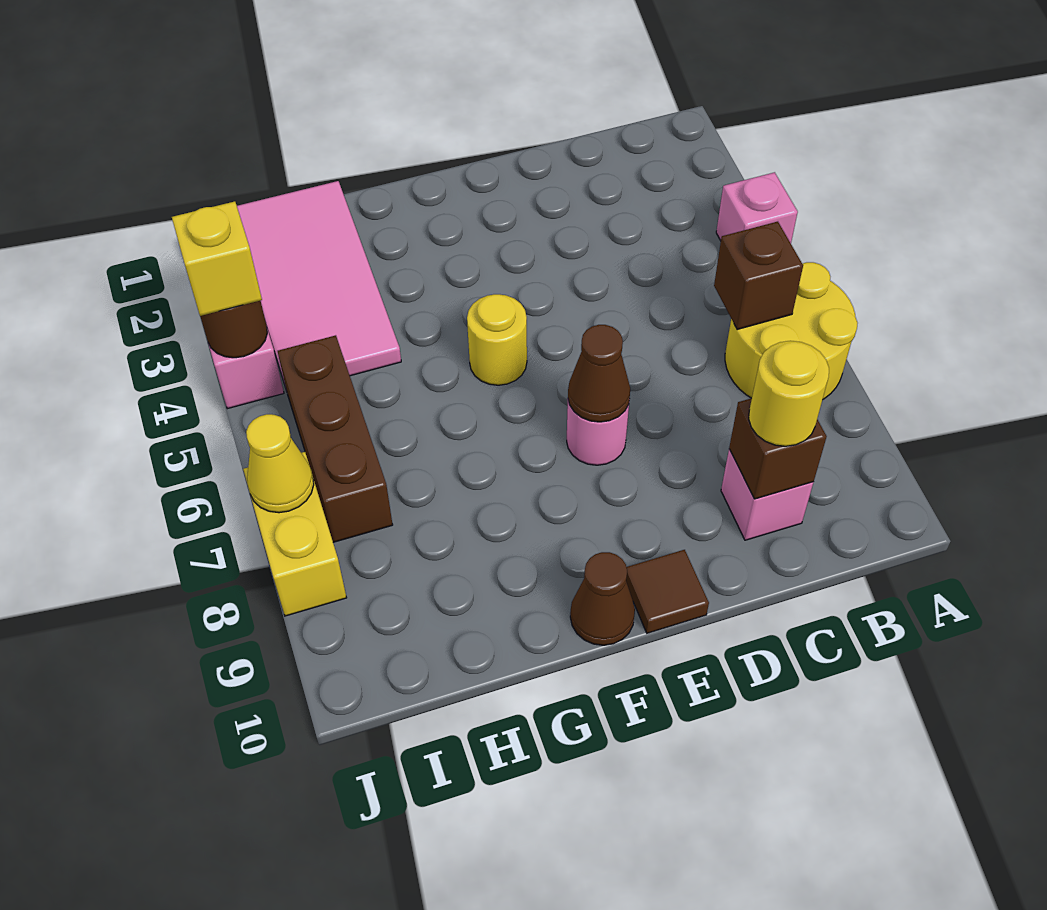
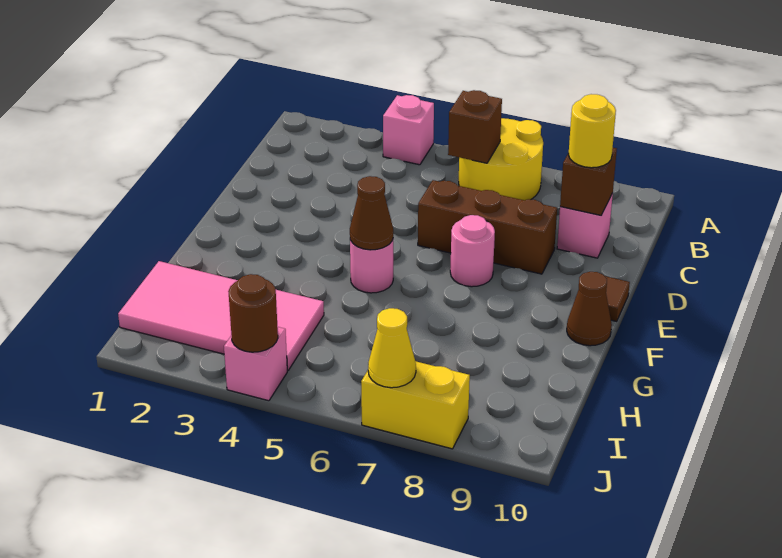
brown 1x1 cone [568,325,630,422] -> brown 1x1 cone moved to [350,176,393,250]
yellow 1x1 round brick [467,294,527,385] -> pink 1x1 round brick [350,240,393,293]
brown 1x3 brick [278,335,393,542] -> brown 1x3 brick moved to [418,180,557,274]
yellow 1x1 brick [172,201,262,316] -> none

